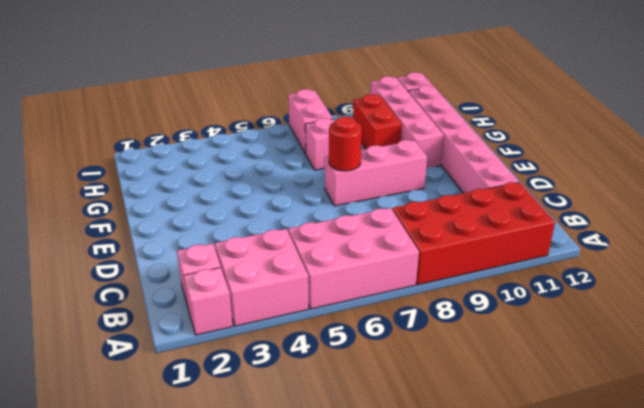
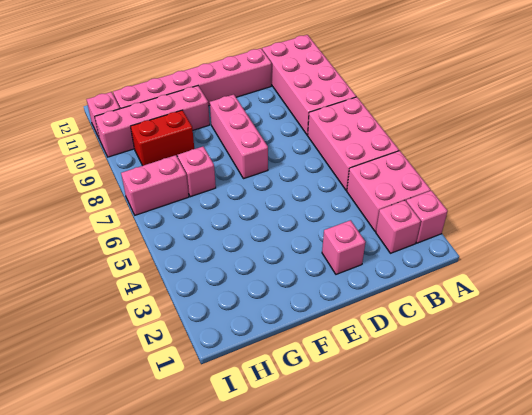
red 2x4 brick [392,182,555,285] -> pink 2x4 brick [262,35,356,135]
none -> pink 1x1 brick [322,220,365,274]
red 1x1 round brick [329,116,362,171] -> none

